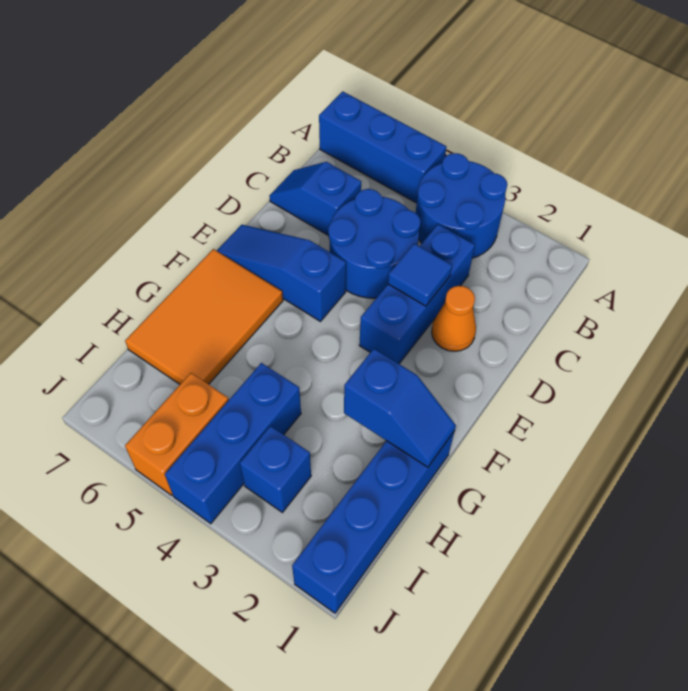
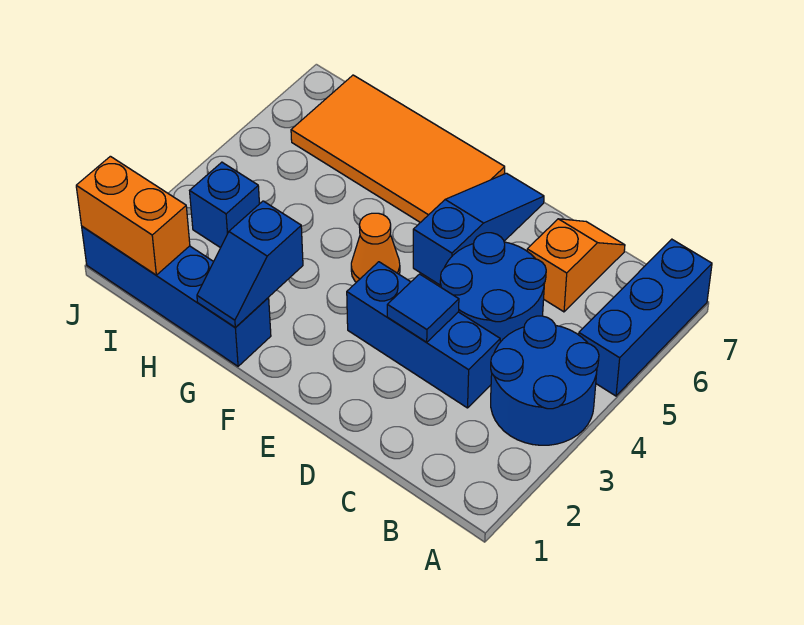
blue 1x2 slope [270,162,361,236] -> orange 1x2 slope [527,219,625,312]
orange 1x1 cone [432,286,476,351] -> orange 1x1 cone moved to [351,213,400,282]
orange 2x3 tile [125,249,283,384] -> orange 2x4 tile [291,75,505,223]
blue 1x3 brick [165,363,301,524] -> none
orange 1x2 brick [125,373,229,495] -> orange 1x2 brick moved to [76,156,190,275]

